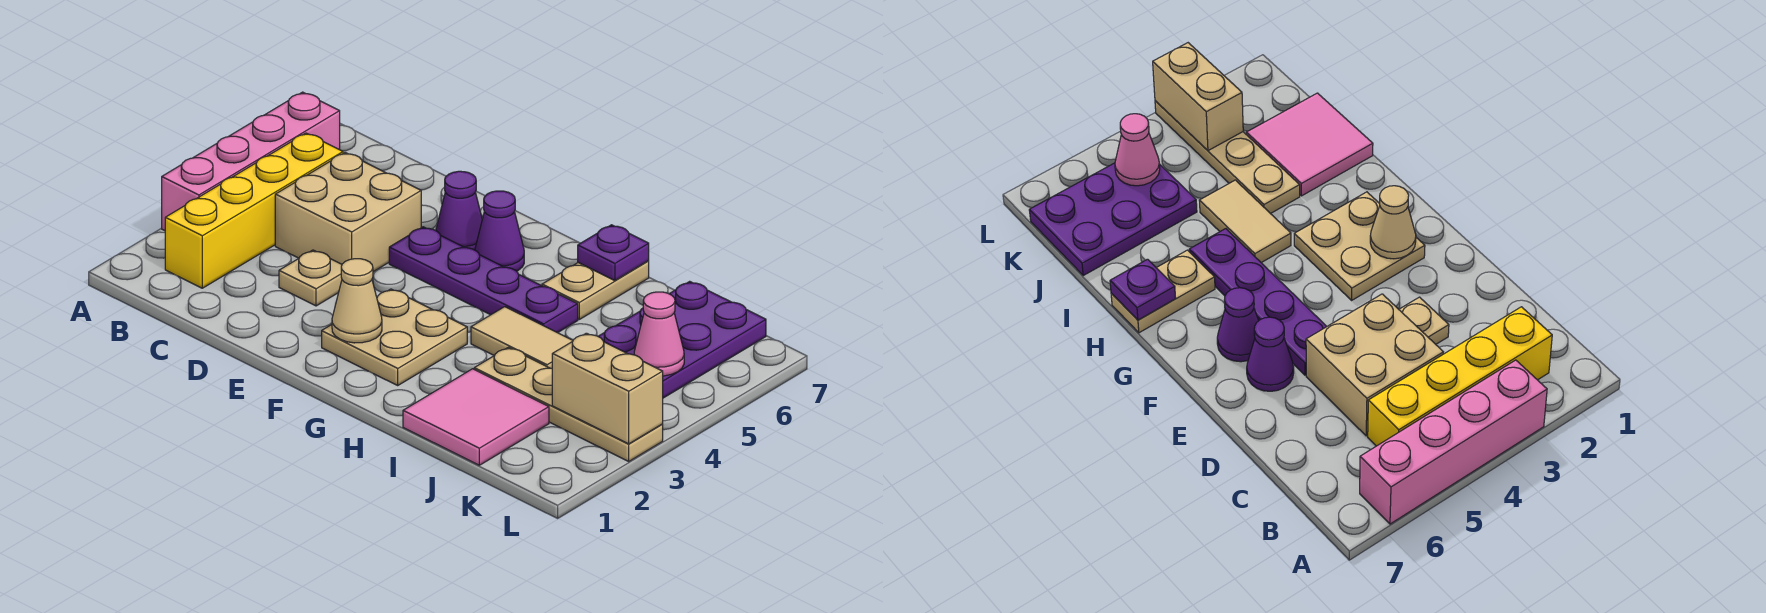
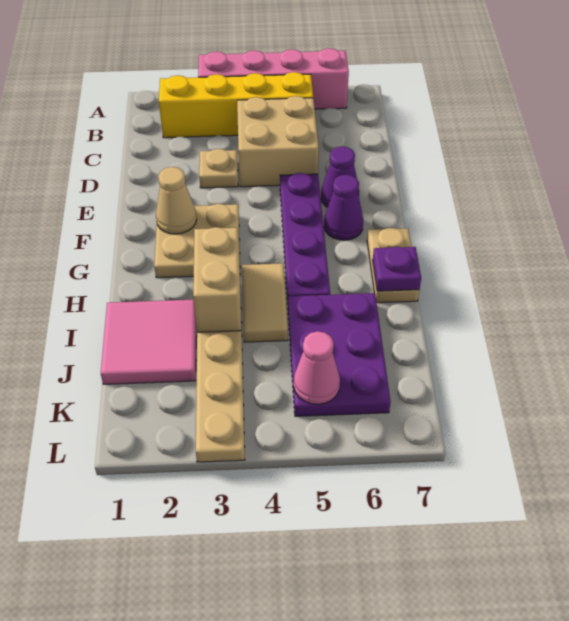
tan 1x2 plate [542,261,649,319] -> tan 1x2 plate turned to [367,228,419,303]
purple 2x3 plate [598,281,766,398] -> purple 2x3 plate turned to [288,293,391,416]
tan 1x2 brick [552,333,663,444] -> tan 1x2 brick moved to [193,227,241,332]

